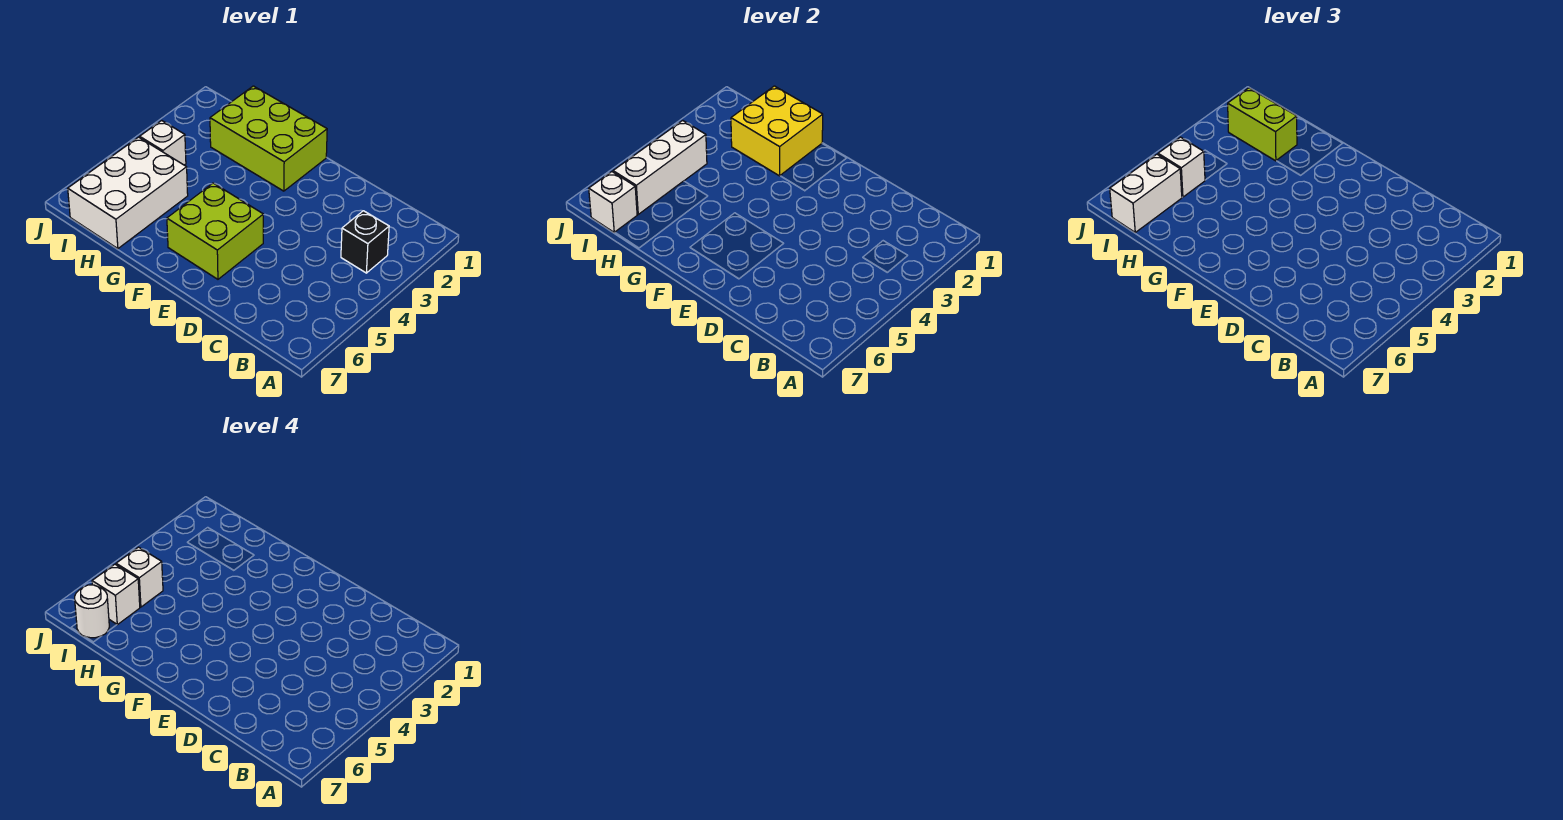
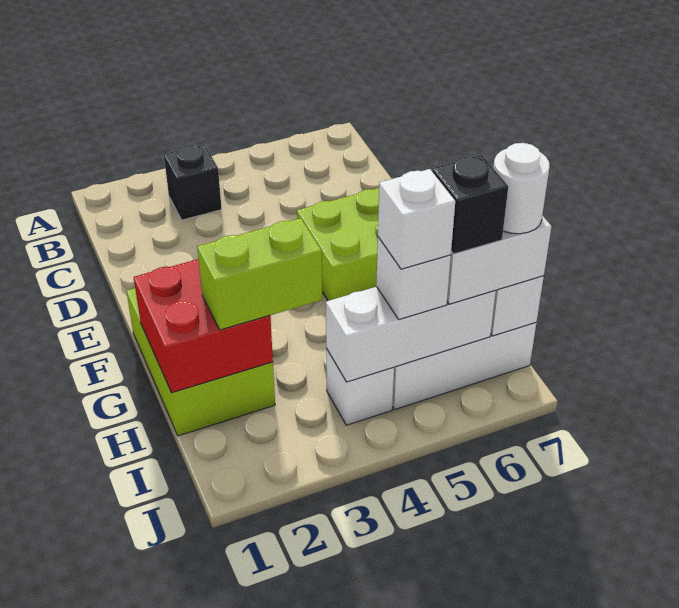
yellow 2x2 brick [731,86,823,176] -> red 2x2 brick [134,259,273,393]
lime 1x2 brick [1228,88,1297,161] -> lime 1x2 brick turned to [197,218,322,330]
white 1x1 brick [92,564,140,625] -> black 1x1 brick [432,155,508,254]

